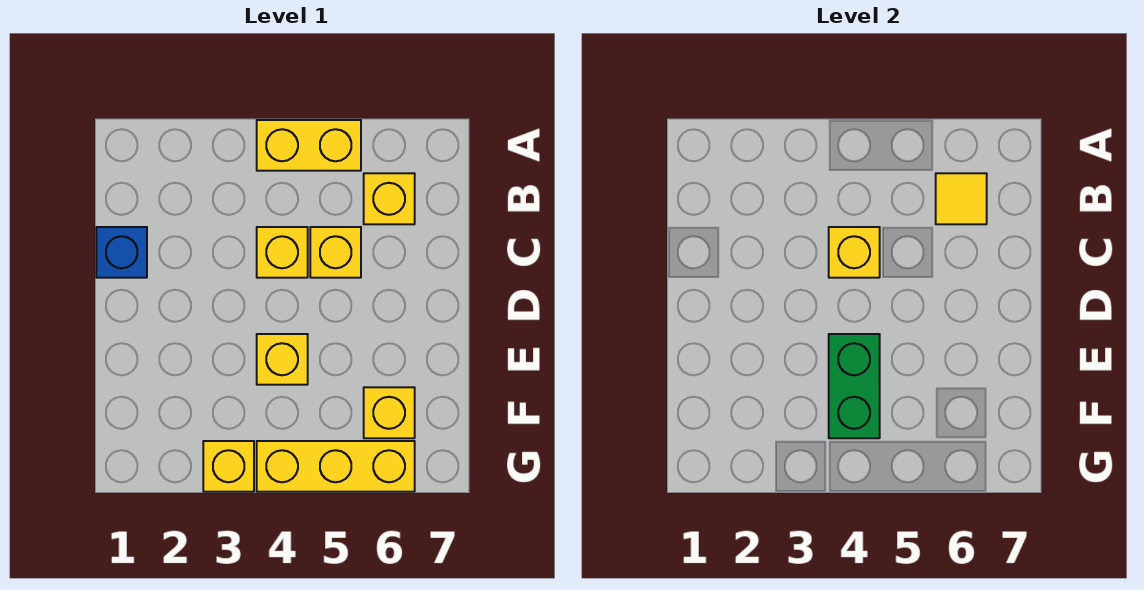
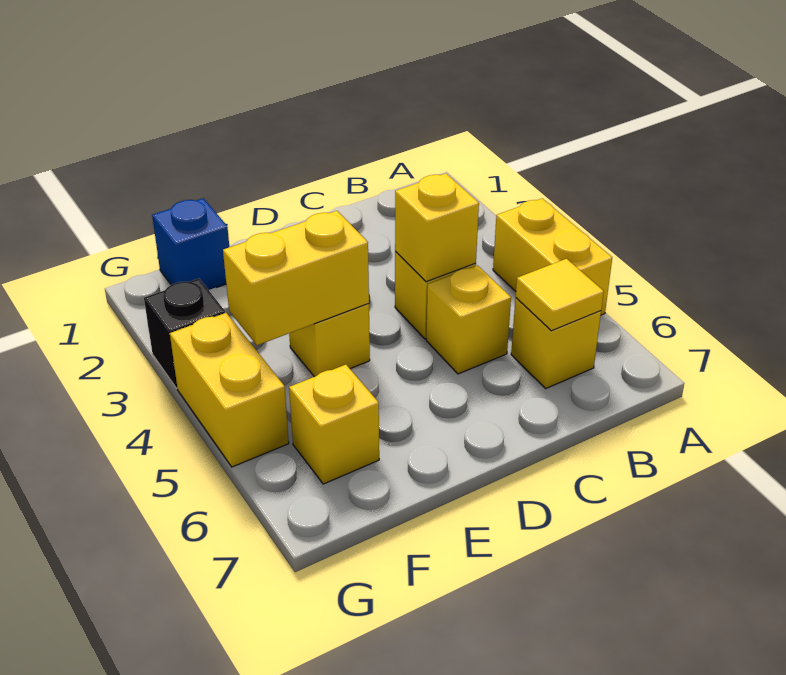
blue 1x1 brick [96,227,147,278] -> blue 1x1 brick moved to [152,198,229,290]
green 1x2 brick [829,334,880,438] -> yellow 1x2 brick [223,211,369,345]
yellow 1x1 brick [203,441,254,492] -> black 1x1 brick [144,279,225,388]
yellow 1x3 brick [257,441,415,492] -> yellow 1x2 brick [170,313,289,467]

